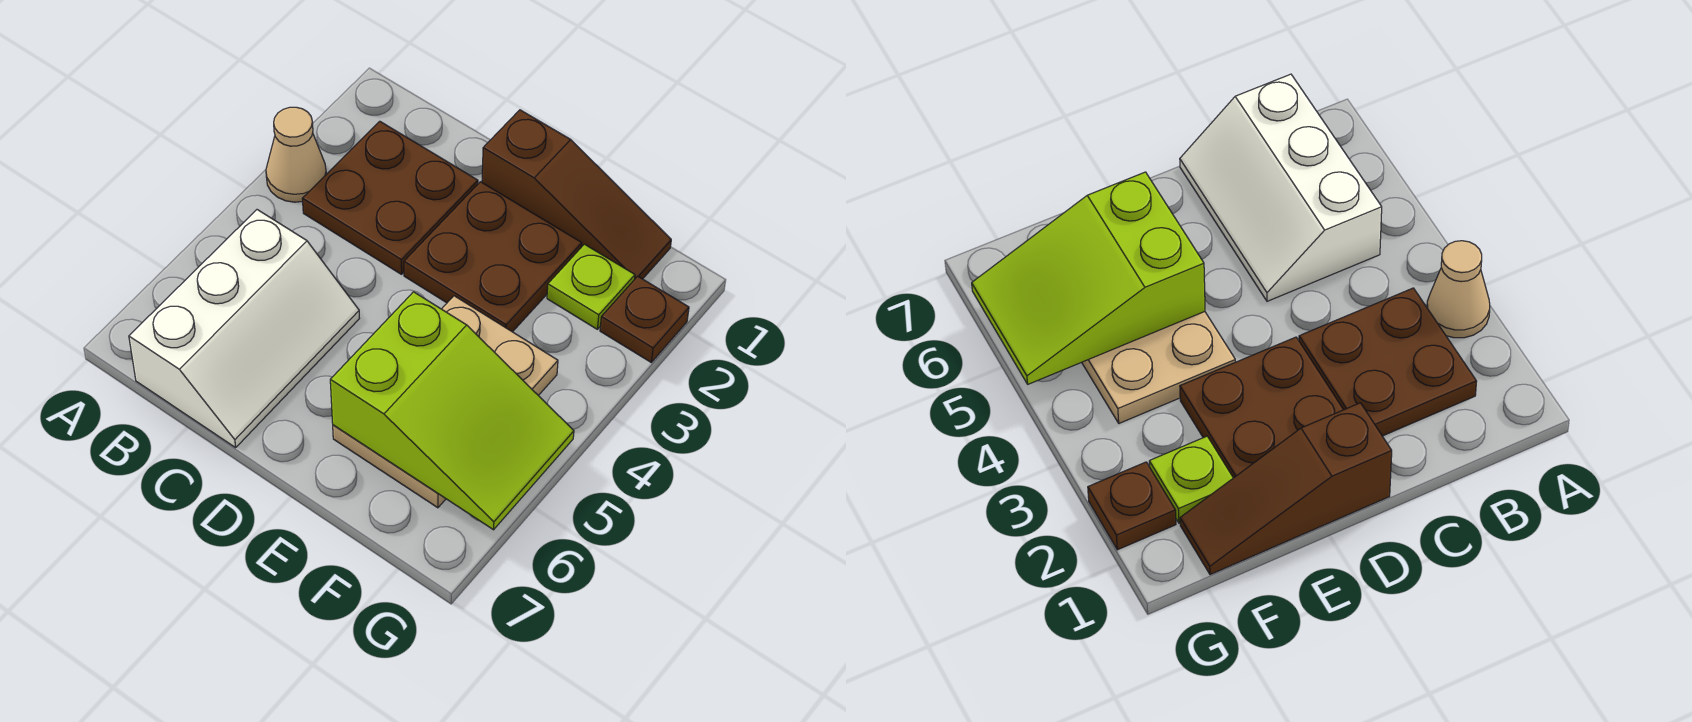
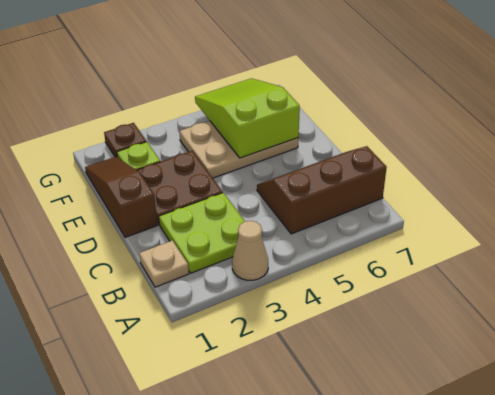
none -> tan 1x1 plate [139,241,189,287]
brown 2x2 plate [302,121,478,274] -> lime 2x2 plate [159,193,245,273]
white 2x3 slope [129,210,359,448] -> brown 2x3 slope [257,146,387,234]

